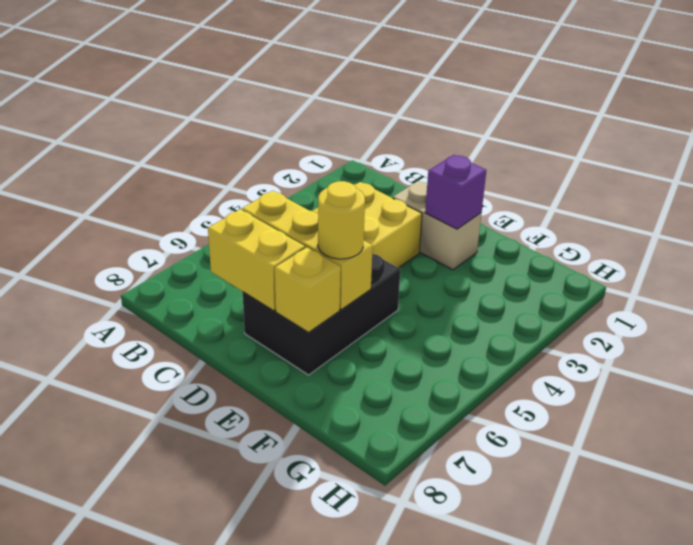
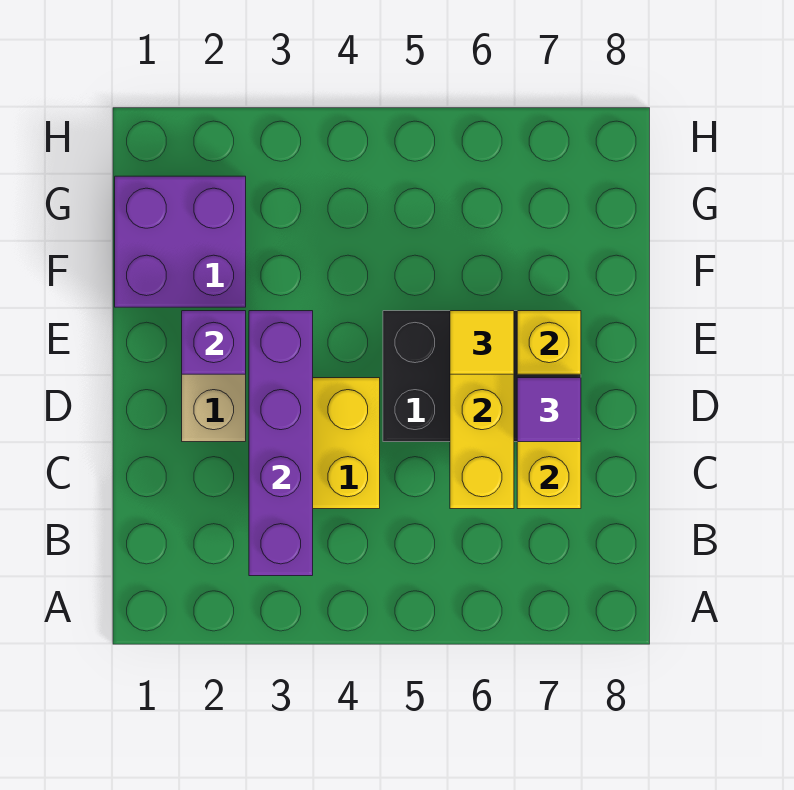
none -> purple 1x4 brick [249,311,313,576]
none -> purple 1x1 tile [517,378,581,442]
yellow 1x1 round brick [318,181,365,259] -> yellow 1x1 tile [450,311,514,374]
none -> purple 2x2 brick [115,176,246,307]

